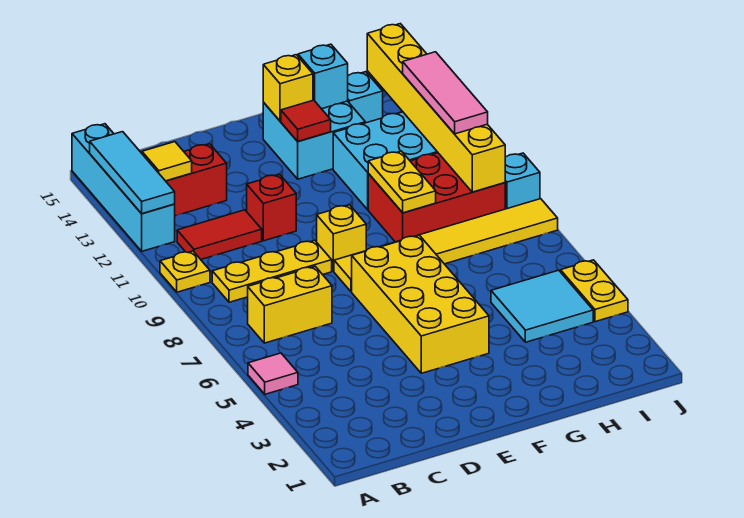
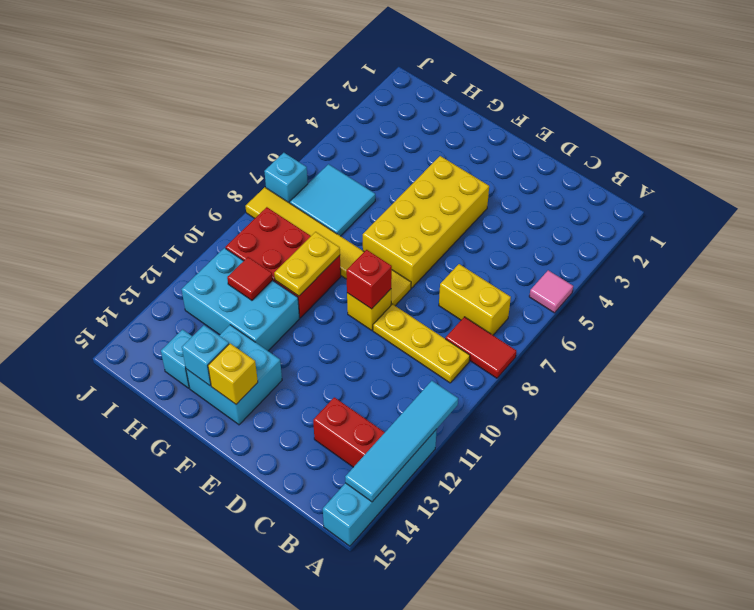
yellow 1x1 plate [160,251,210,292] -> none
cyan 1x3 tile [90,132,175,214] -> cyan 1x4 tile [345,381,458,502]
red 1x2 tile [177,210,262,259] -> red 1x2 tile moved to [445,317,516,378]
yellow 1x1 tile [142,142,192,181] -> none
red 1x1 brick [247,174,296,241] -> red 1x1 brick moved to [346,250,392,309]
red 1x1 tile [281,100,331,141] -> red 1x1 tile moved to [227,257,273,300]
cyan 2x2 tile [491,270,593,342] -> cyan 2x2 tile moved to [290,164,375,236]
yellow 1x6 brick [367,24,505,192] -> none
pink 1x3 tile [403,52,488,134] -> none
yellow 1x2 plate [561,260,628,322] -> none
cyan 1x1 brick [505,153,540,209] -> cyan 1x1 brick moved to [264,153,308,203]

